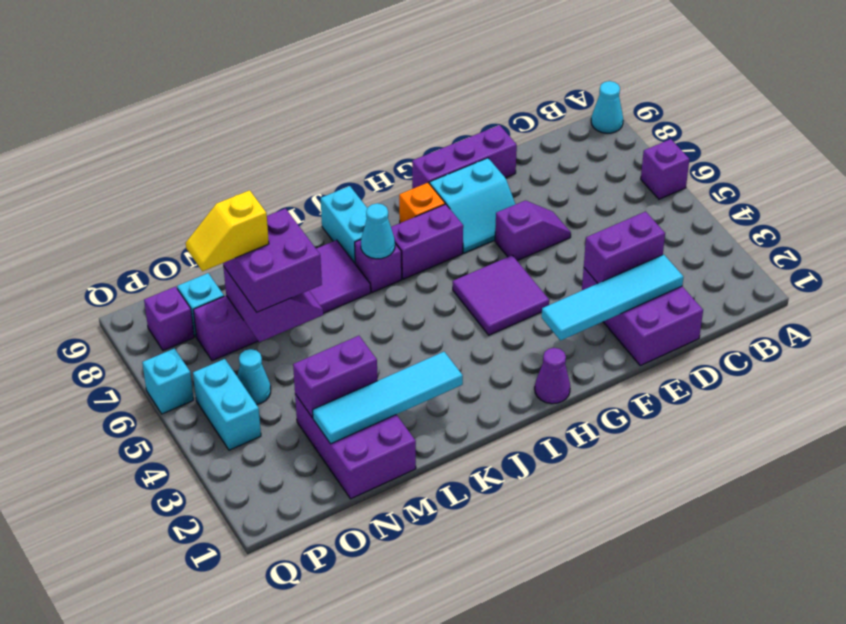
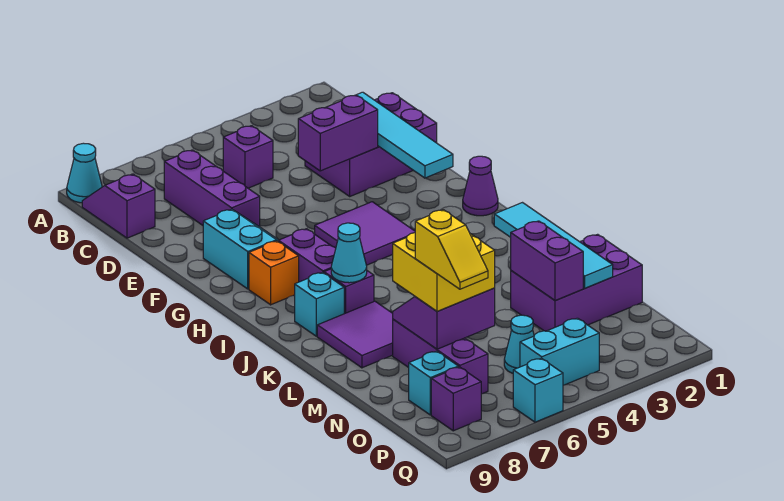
purple 1x1 brick [641,139,689,199] -> purple 1x1 brick moved to [223,126,273,188]
purple 1x2 brick [584,212,665,284] -> purple 1x2 brick turned to [298,95,378,171]
purple 1x2 slope [495,200,571,261] -> purple 1x2 slope moved to [82,174,155,238]
purple 1x3 brick [412,125,517,189] -> purple 1x3 brick moved to [164,150,260,227]
cyan 1x2 brick [321,186,367,263] -> cyan 1x1 brick [295,273,344,336]
purple 2x2 brick [223,209,322,312] -> yellow 2x2 brick [393,233,495,312]

